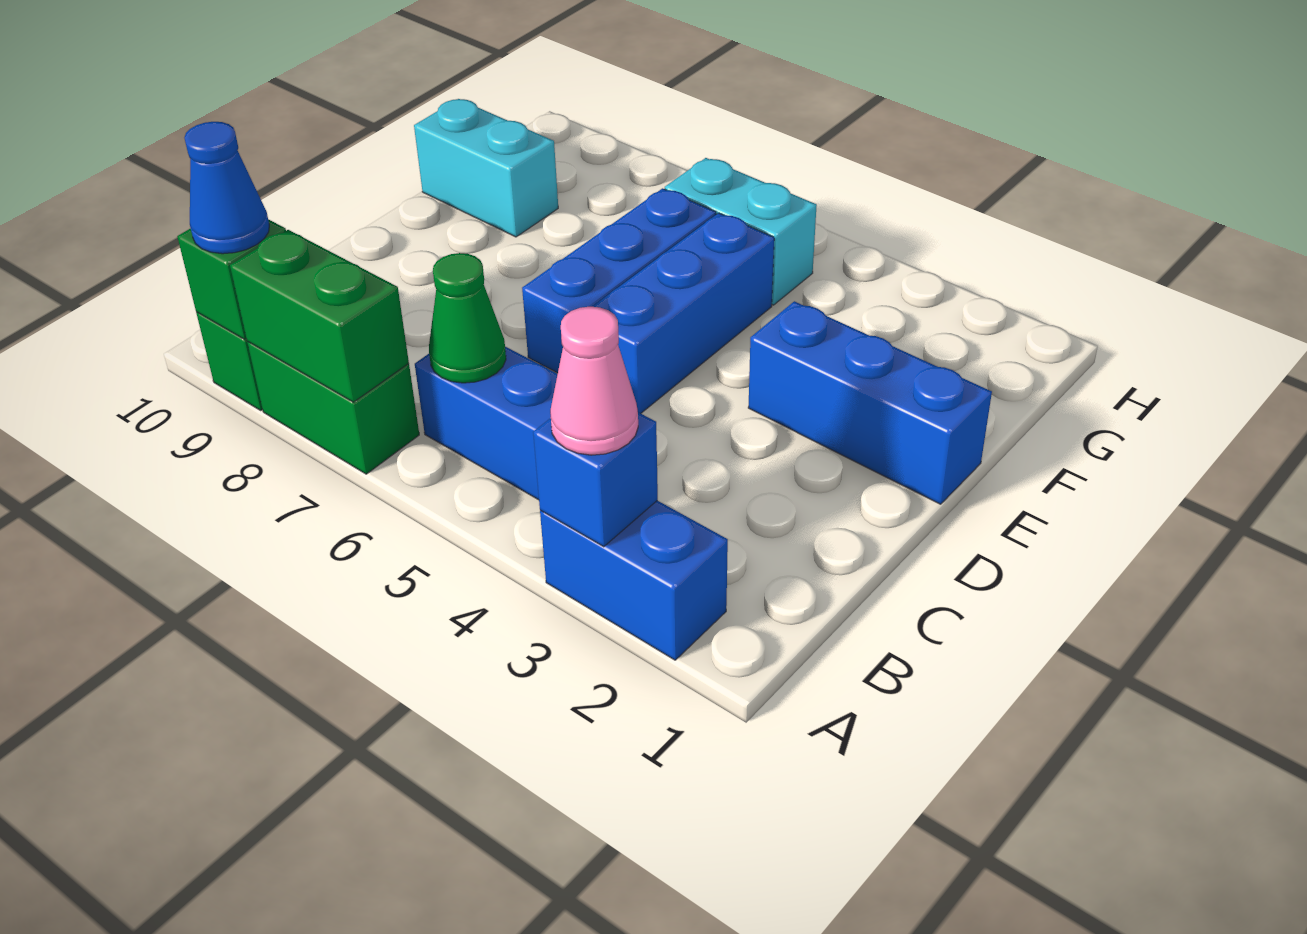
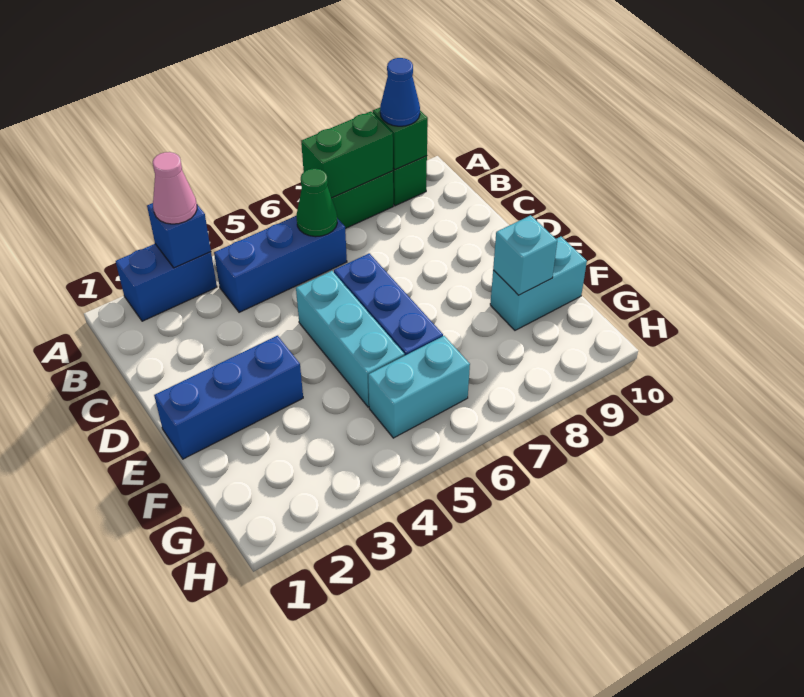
blue 1x3 brick [593,213,774,413] -> cyan 1x3 brick [296,271,405,407]
none -> cyan 1x1 brick [493,215,557,295]

